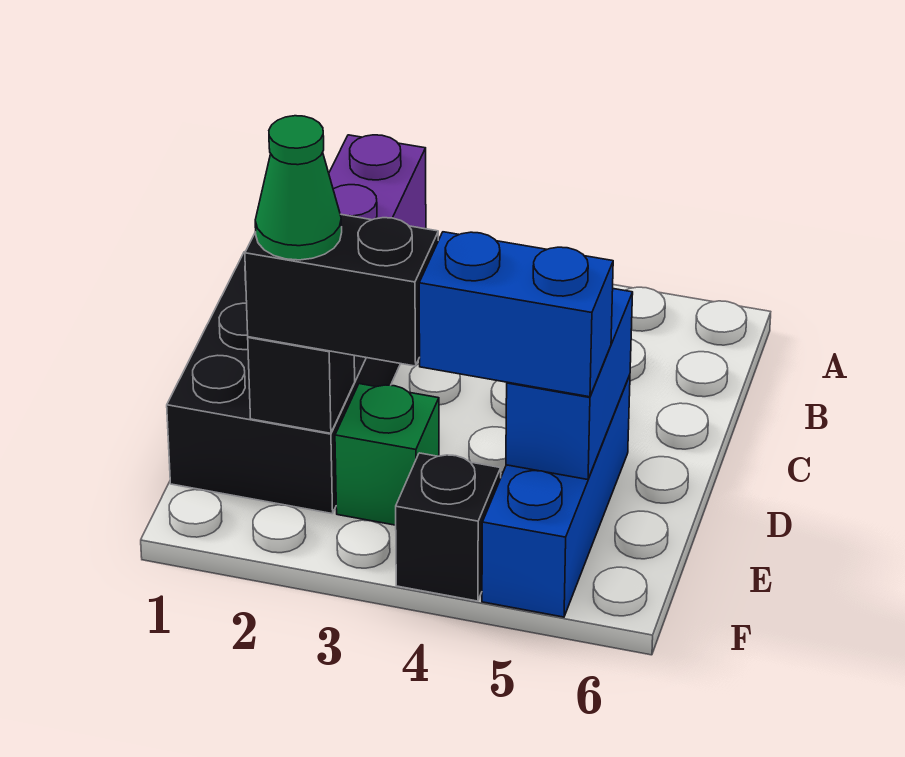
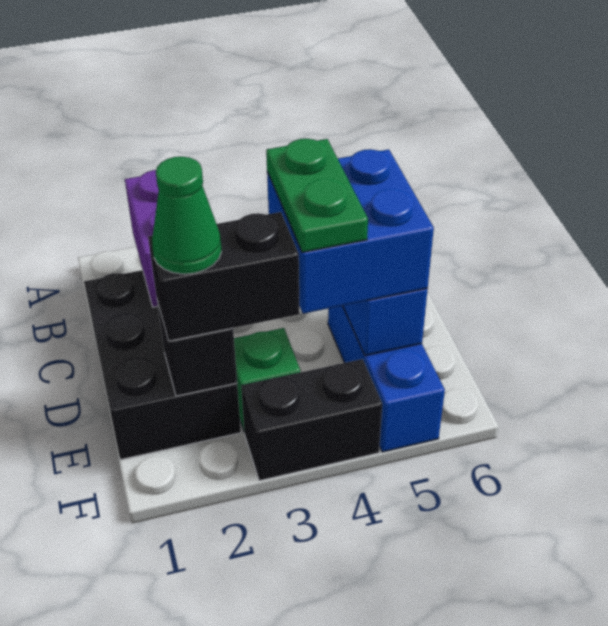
none -> green 1x2 plate [266,139,368,252]
blue 1x2 brick [419,232,613,397] -> blue 2x2 brick [267,149,434,314]
black 1x1 brick [396,453,501,601] -> black 1x2 brick [241,359,382,481]

